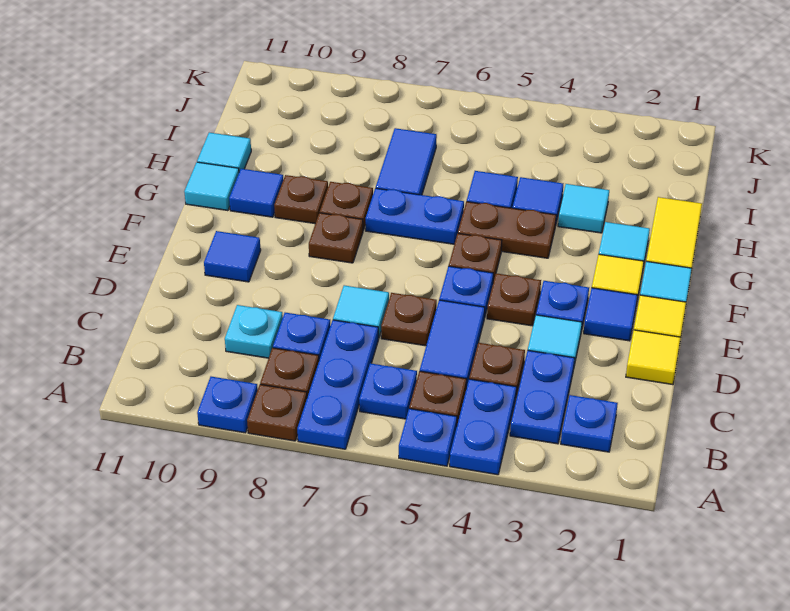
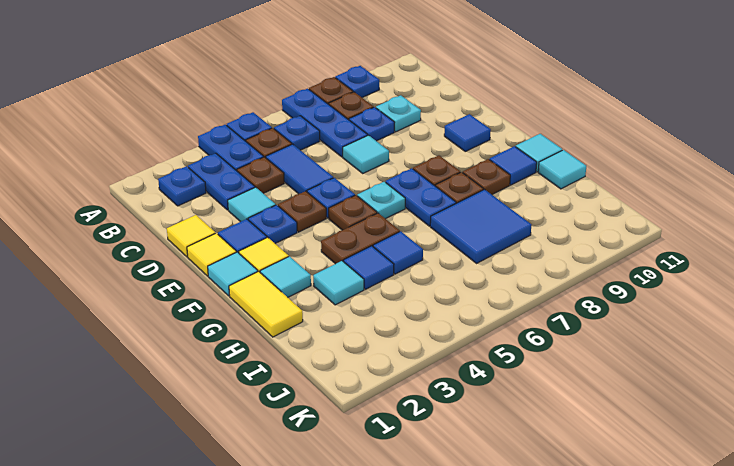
brown 1x1 plate [381,293,437,346] -> none
none -> cyan 1x1 plate [357,182,405,219]
blue 1x2 plate [366,188,464,244] -> blue 1x2 plate turned to [386,168,456,226]
blue 1x2 tile [376,128,437,195] -> blue 2x2 tile [430,189,531,263]

